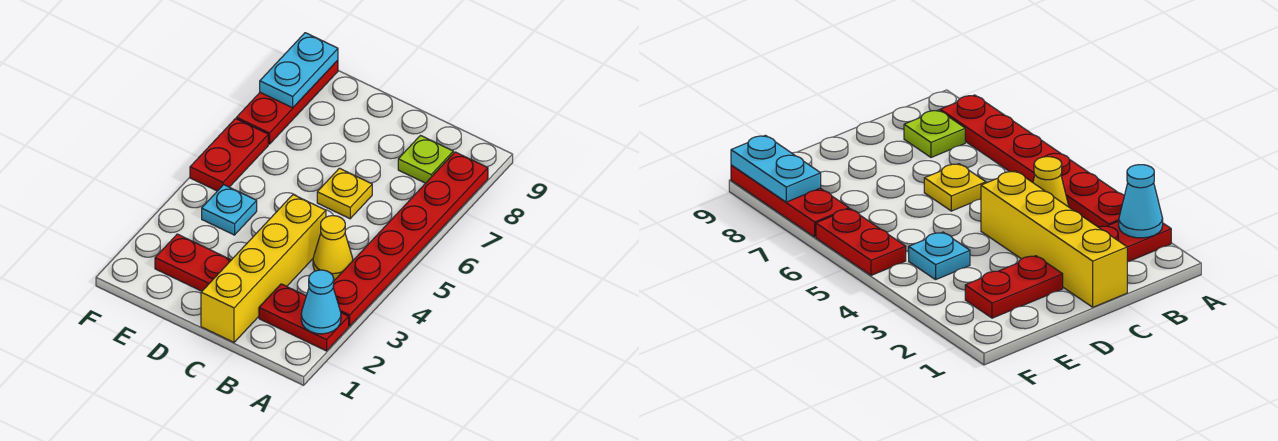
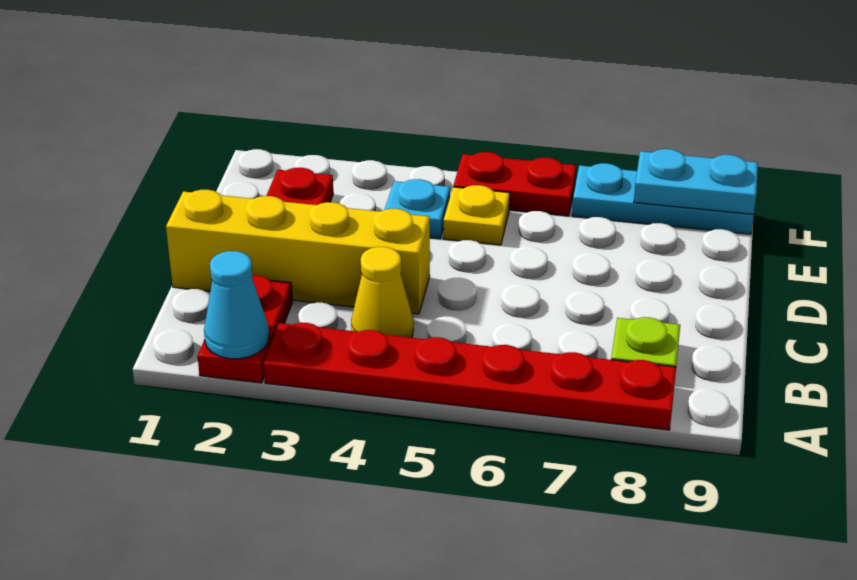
yellow 1x1 plate [317,168,372,219] -> yellow 1x1 plate moved to [443,185,510,245]
red 1x3 plate [237,60,338,144] -> cyan 1x3 plate [572,163,754,234]

